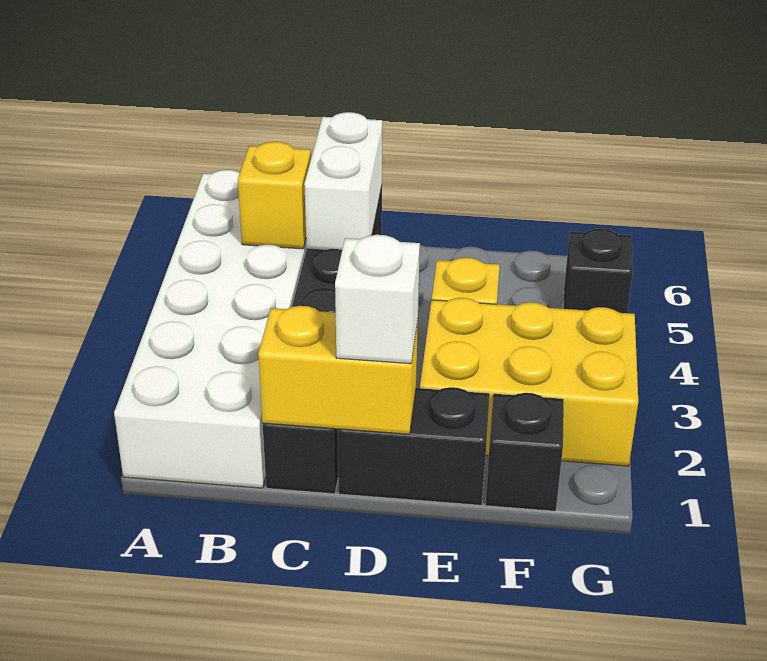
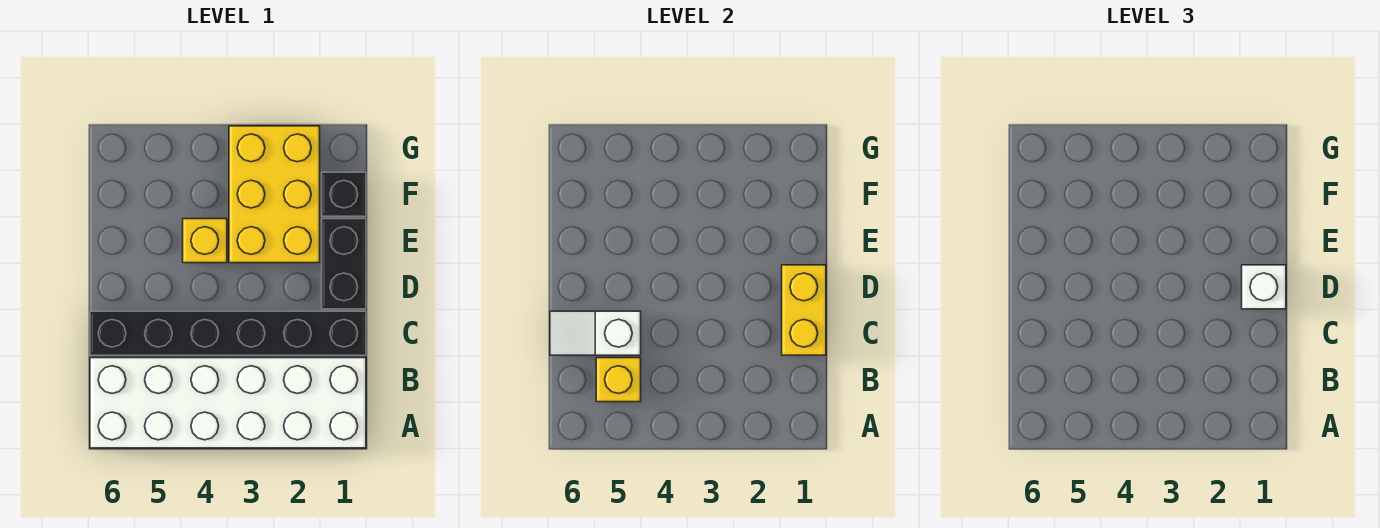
white 1x2 brick [304,112,382,250] -> white 1x2 slope [550,311,641,355]
black 1x1 brick [563,229,633,313] -> none

